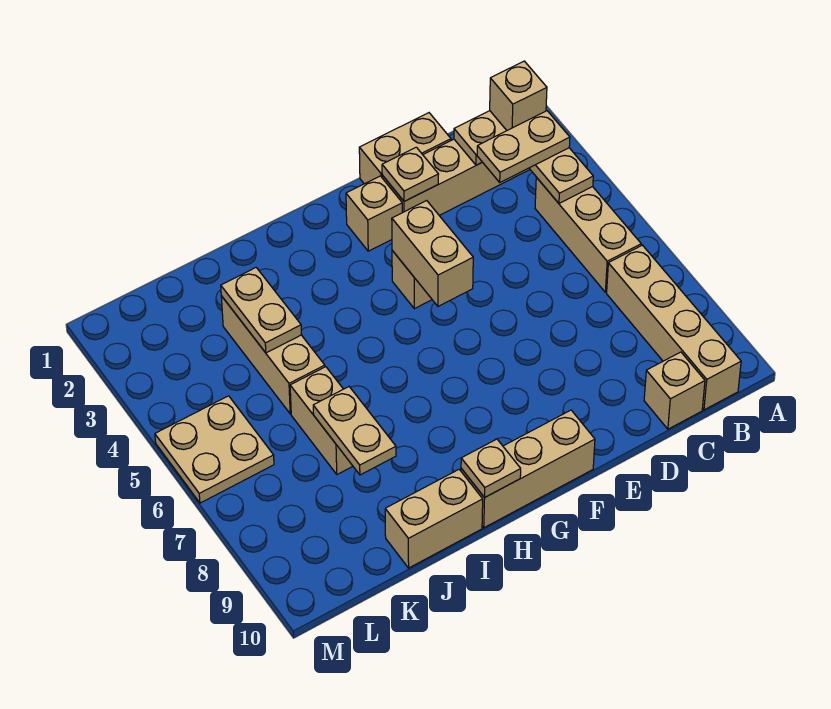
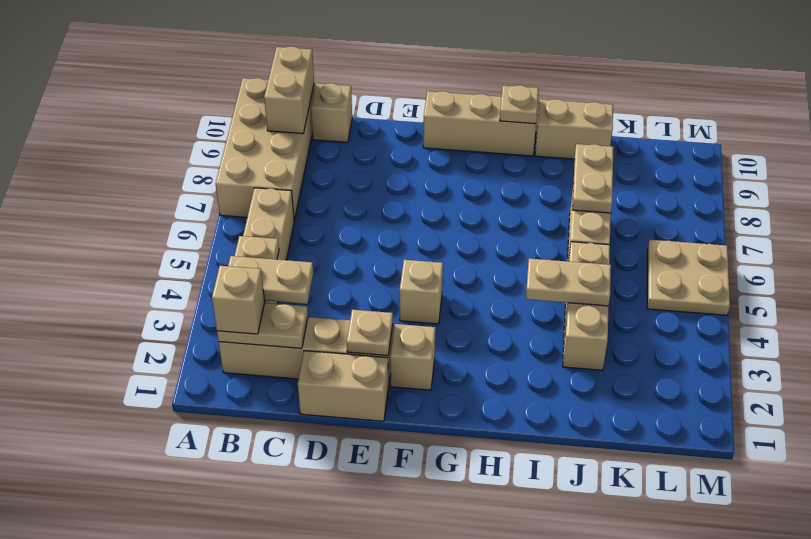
tan 1x4 brick [607,245,741,410] -> tan 2x4 brick [216,78,315,221]
tan 1x2 brick [392,201,473,306] -> tan 1x2 brick moved to [264,46,314,134]
tan 1x2 plate [221,268,302,353] -> tan 1x2 plate turned to [526,258,611,306]

